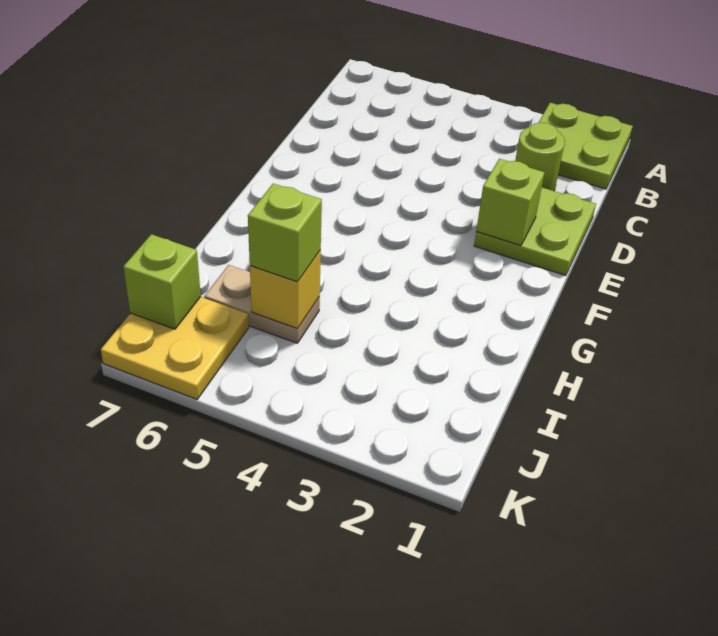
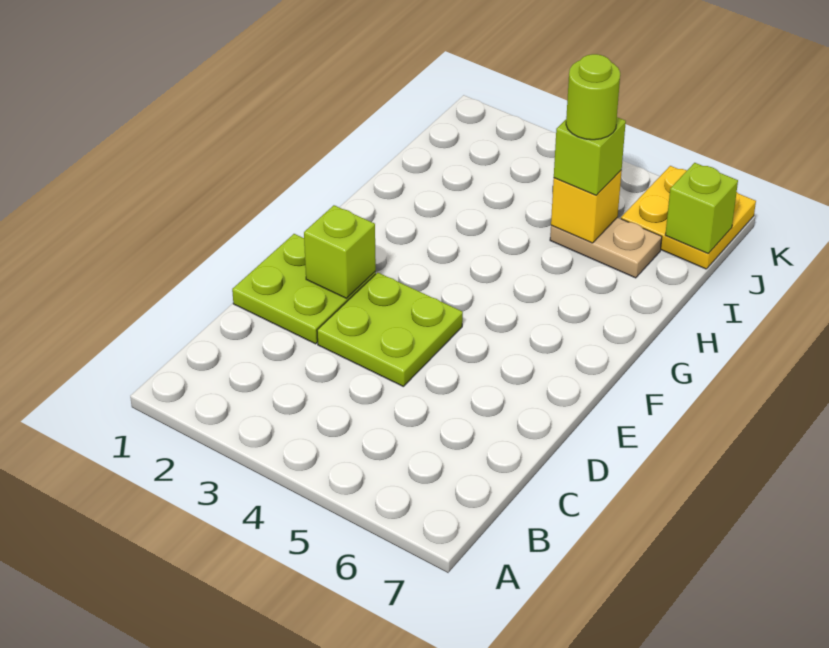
lime 2x2 plate [538,103,633,189] -> lime 2x2 plate moved to [317,273,463,386]
lime 1x1 round brick [515,123,565,191] -> lime 1x1 round brick moved to [566,54,620,140]

